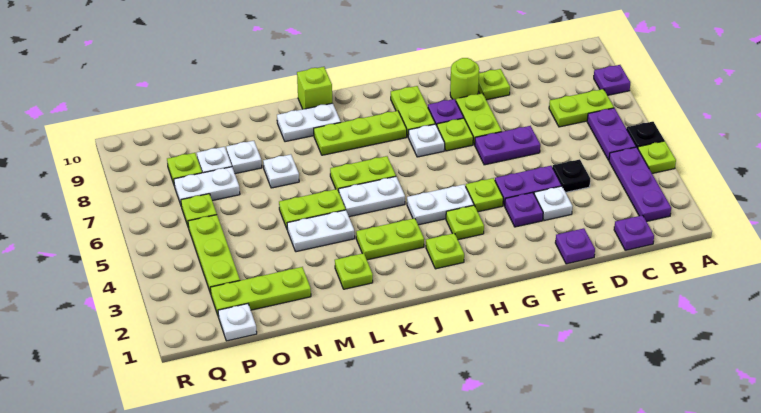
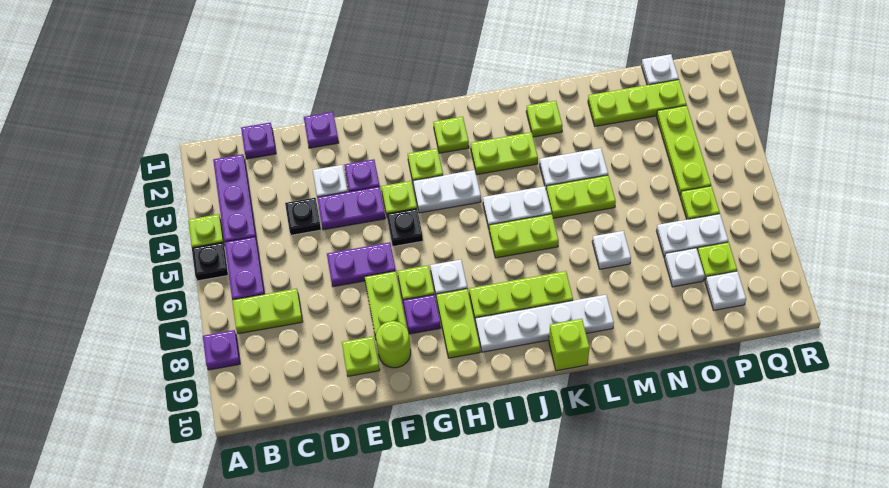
none -> black 1x1 plate [386,209,423,246]
white 1x2 plate [277,103,341,142] -> white 1x4 plate [476,295,614,352]
white 1x1 plate [226,141,262,174] -> white 1x1 plate moved to [705,271,746,310]

